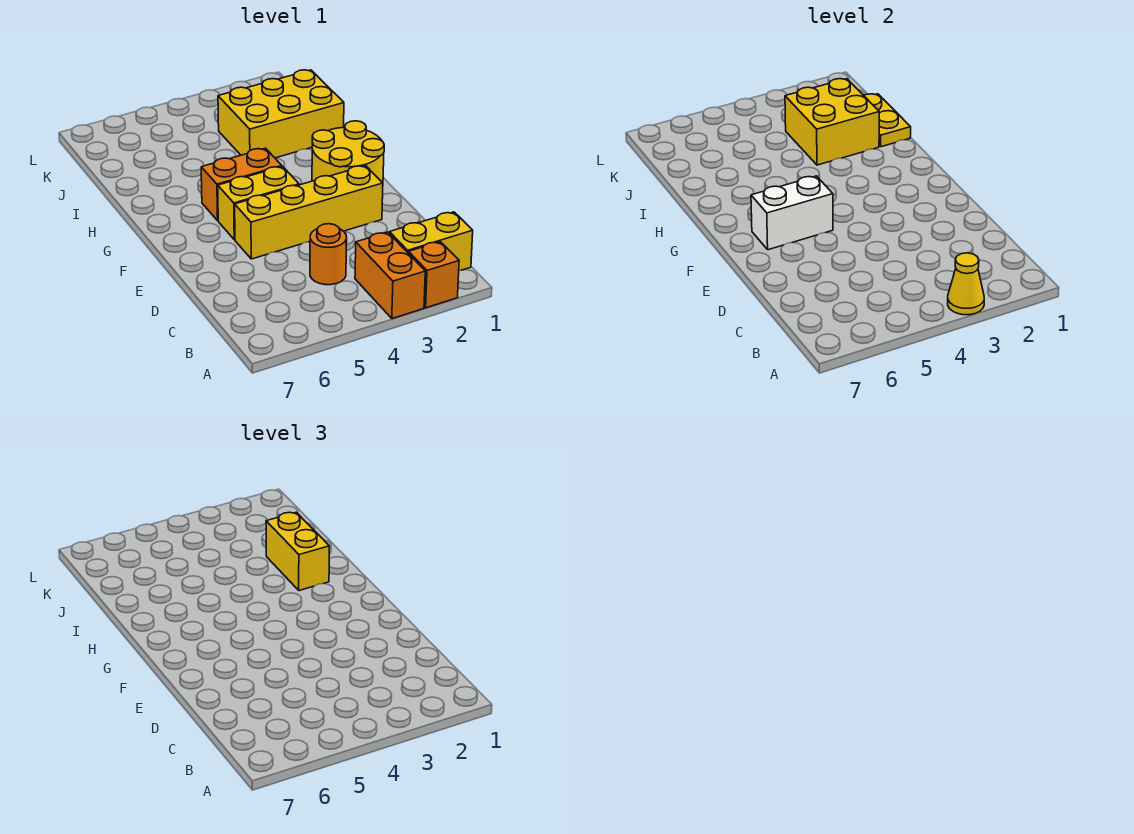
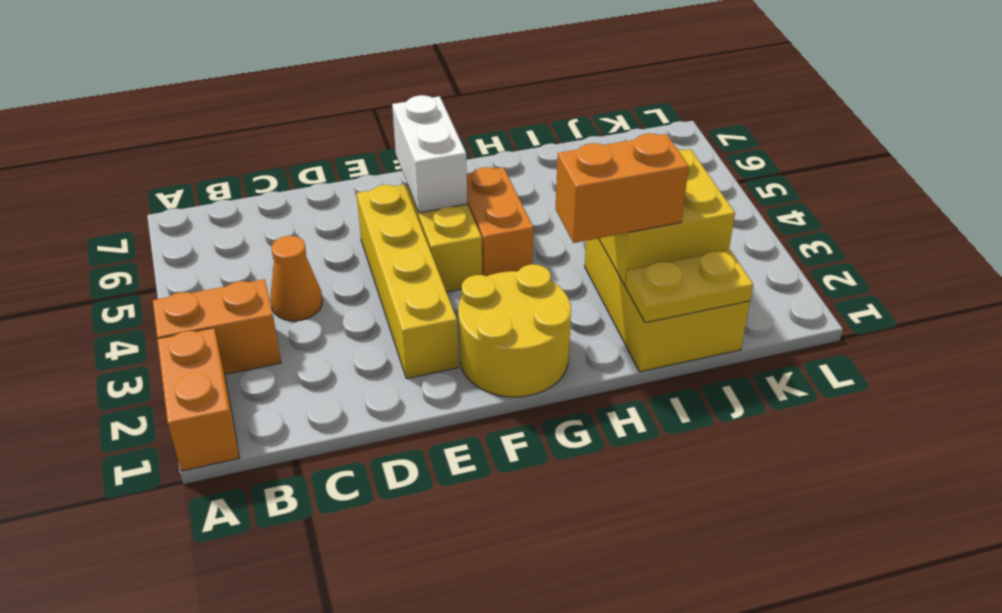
orange 1x1 brick [408,242,459,308] -> orange 1x2 brick [157,328,239,471]
yellow 1x1 cone [948,253,984,315] -> none
yellow 1x2 brick [389,212,473,271] -> none
orange 1x1 round brick [310,224,347,285] -> orange 1x1 cone [270,236,322,321]
yellow 1x2 brick [266,512,329,591] -> orange 1x2 brick [556,134,689,243]

